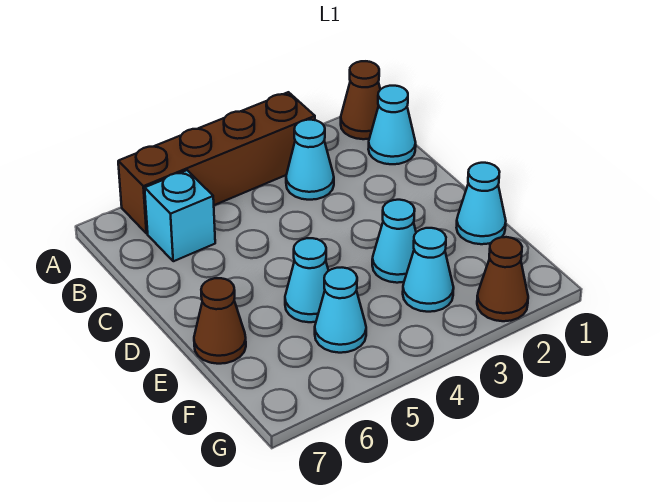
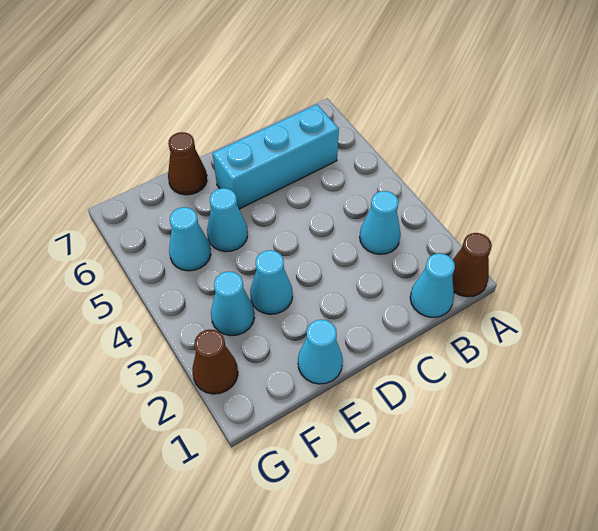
brown 1x4 brick [118,92,315,234] -> none
cyan 1x1 brick [145,170,215,261] -> cyan 1x3 brick [213,105,339,209]

